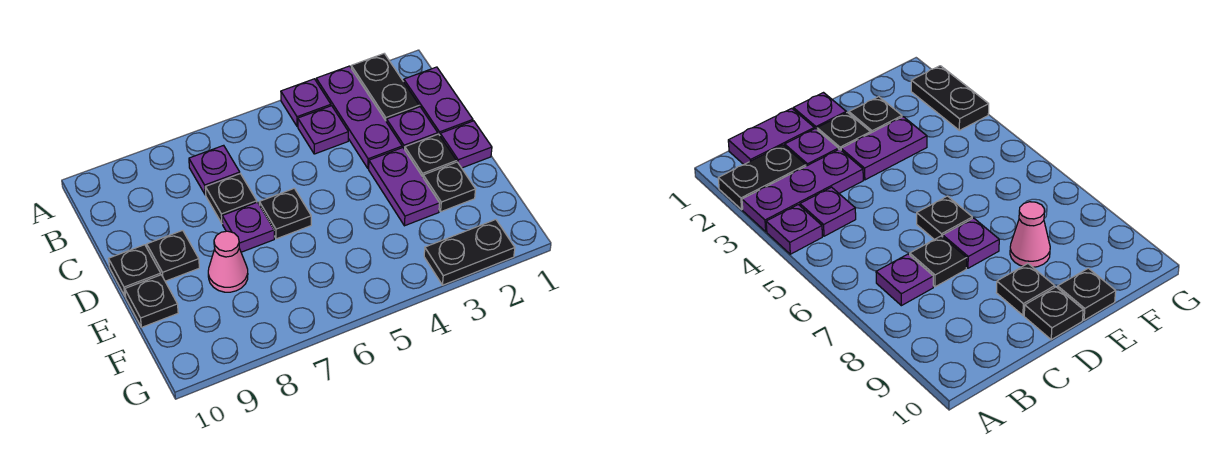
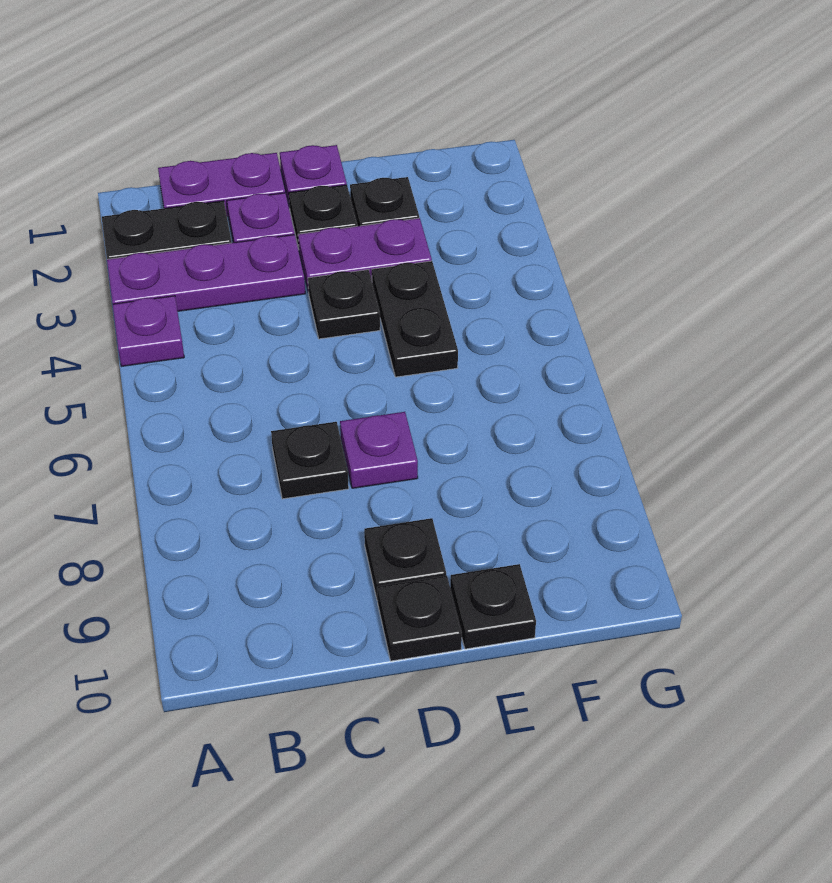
purple 1x1 plate [298,106,348,154] -> none
purple 1x1 plate [189,145,240,195] -> none
black 1x1 plate [259,188,311,239] -> black 1x1 plate moved to [308,270,380,339]
pink 1x1 cone [208,231,248,292] -> none
black 1x2 plate [424,220,515,285] -> black 1x2 plate moved to [372,261,458,377]

